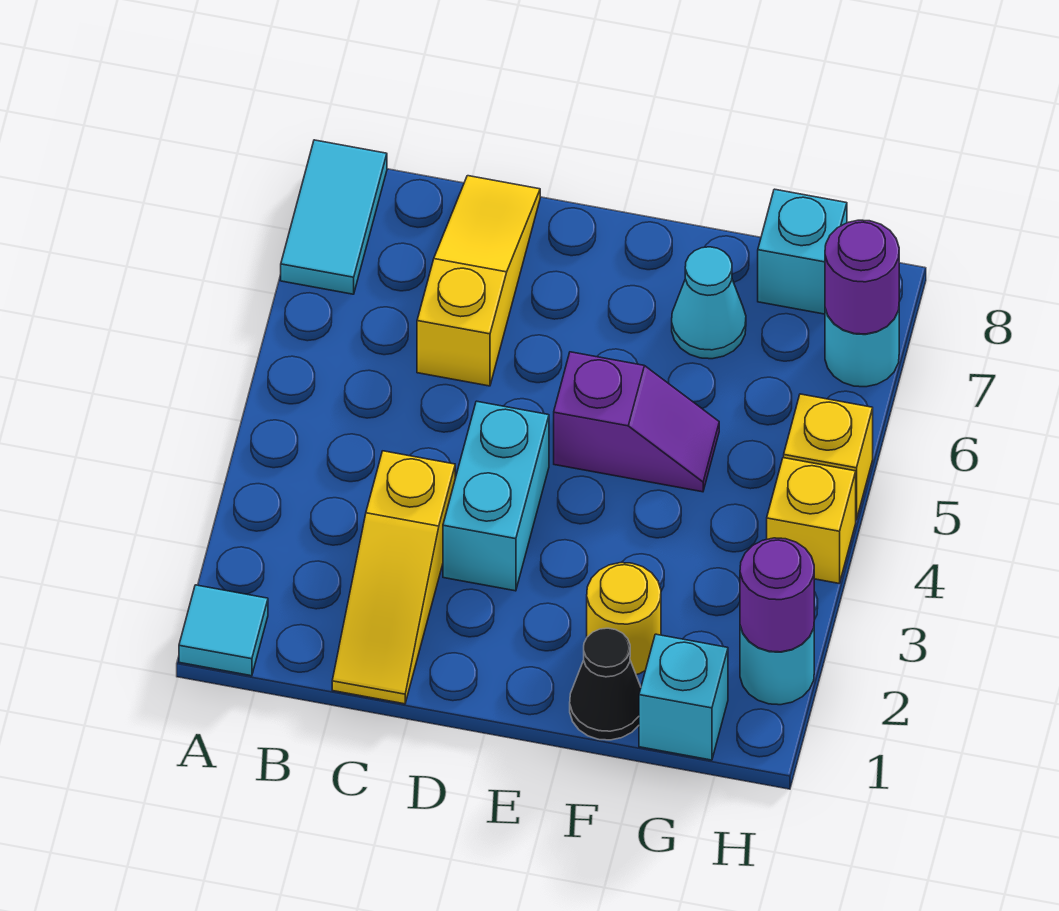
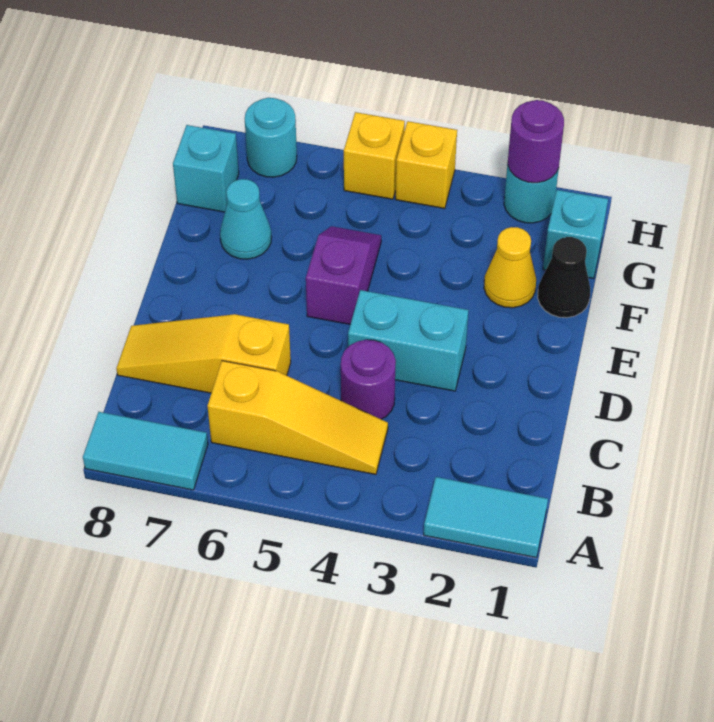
cyan 1x1 tile [179,585,268,676] -> cyan 1x2 tile [424,477,548,558]
yellow 1x3 slope [332,451,455,704] -> yellow 1x3 slope moved to [208,361,388,474]
yellow 1x1 round brick [587,563,661,675] -> yellow 1x1 cone [484,227,536,308]
purple 1x1 round brick [825,220,899,334] -> purple 1x1 round brick moved to [341,340,396,419]

